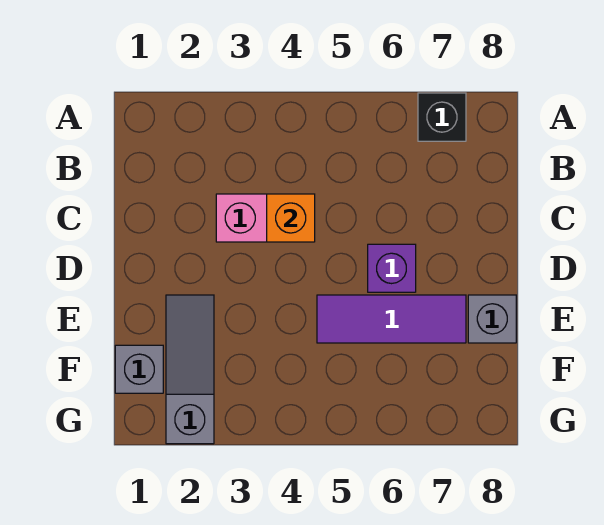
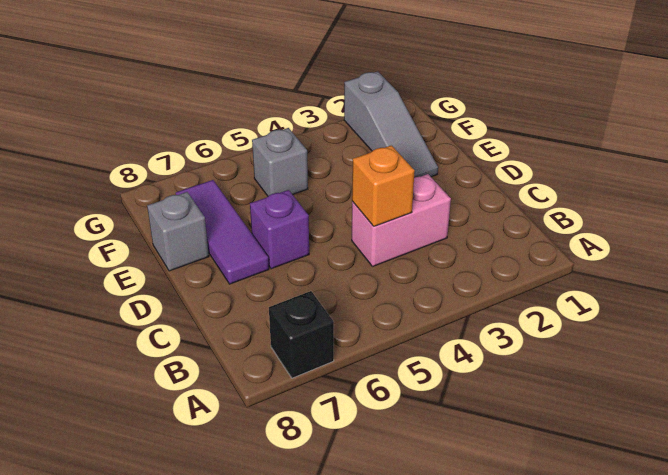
purple 1x3 tile [317,295,466,343] -> purple 1x3 tile turned to [176,180,269,284]
grey 1x1 brick [115,345,163,393] -> grey 1x1 brick moved to [252,128,308,196]

